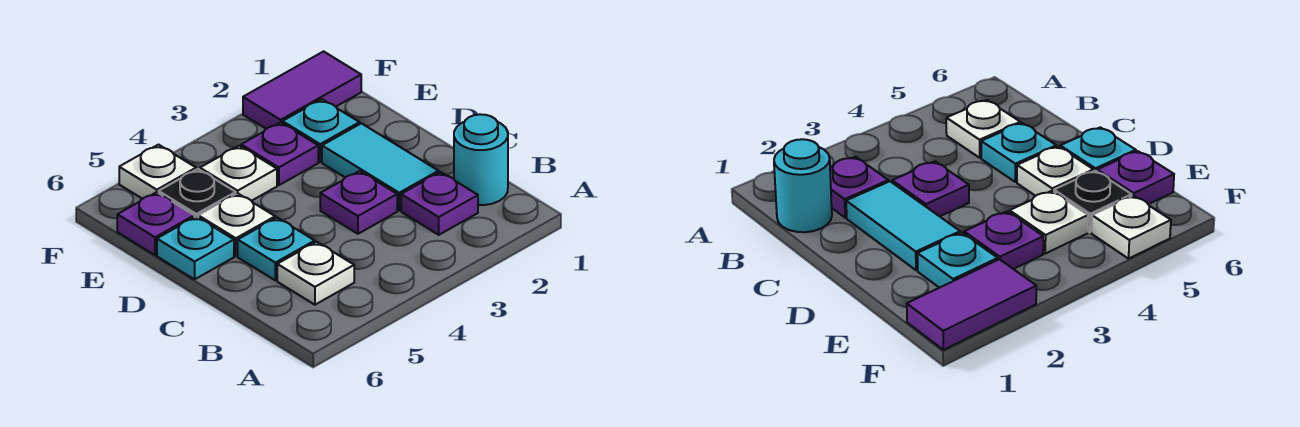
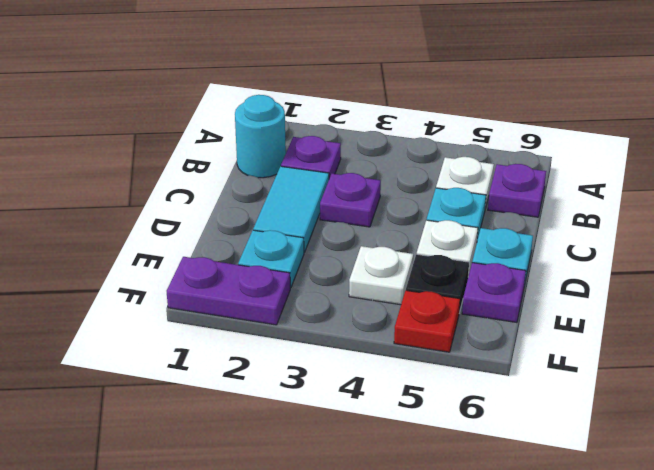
purple 1x1 plate [241,122,318,185] -> purple 1x1 plate moved to [488,164,546,217]
purple 1x2 tile [243,51,361,129] -> purple 1x2 plate [167,257,290,325]
white 1x1 plate [119,145,196,199] -> red 1x1 plate [394,290,460,352]

